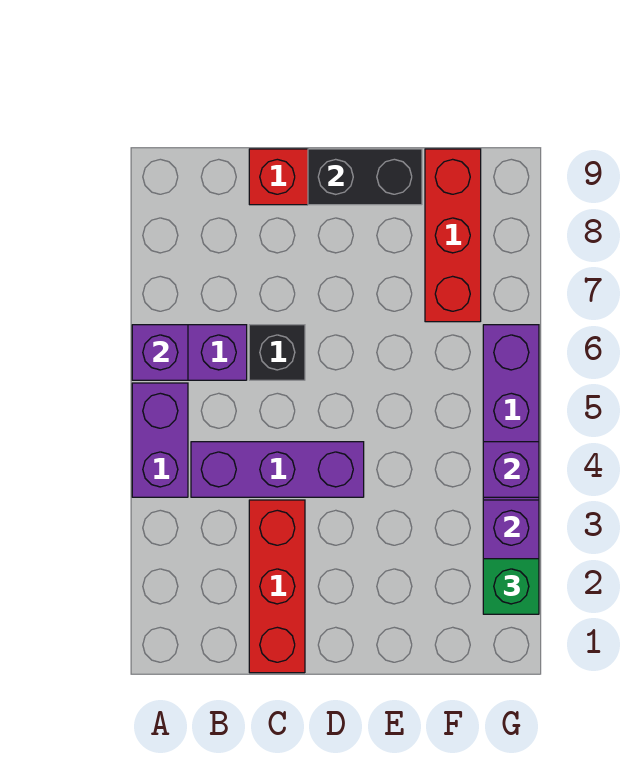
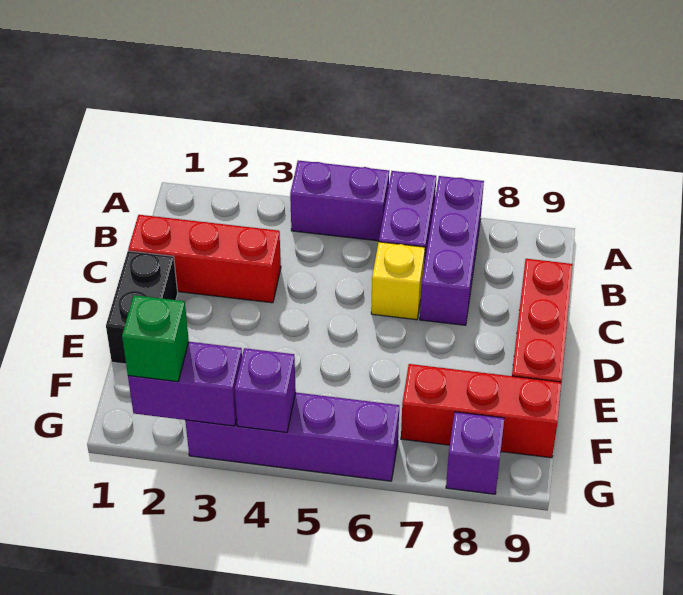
purple 1x1 brick [132,325,188,380] -> purple 1x1 brick moved to [446,412,504,494]
purple 1x3 brick [191,442,364,497] -> purple 1x3 brick moved to [420,176,484,325]
black 1x1 brick [249,325,305,380] -> yellow 1x1 brick [371,242,425,320]
black 1x2 brick [308,149,422,205] -> black 1x2 brick moved to [106,251,178,364]

